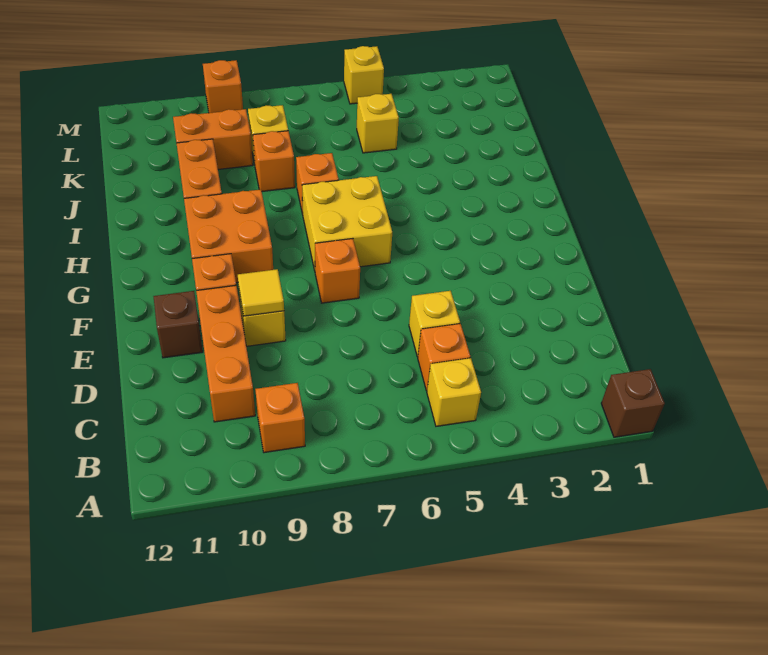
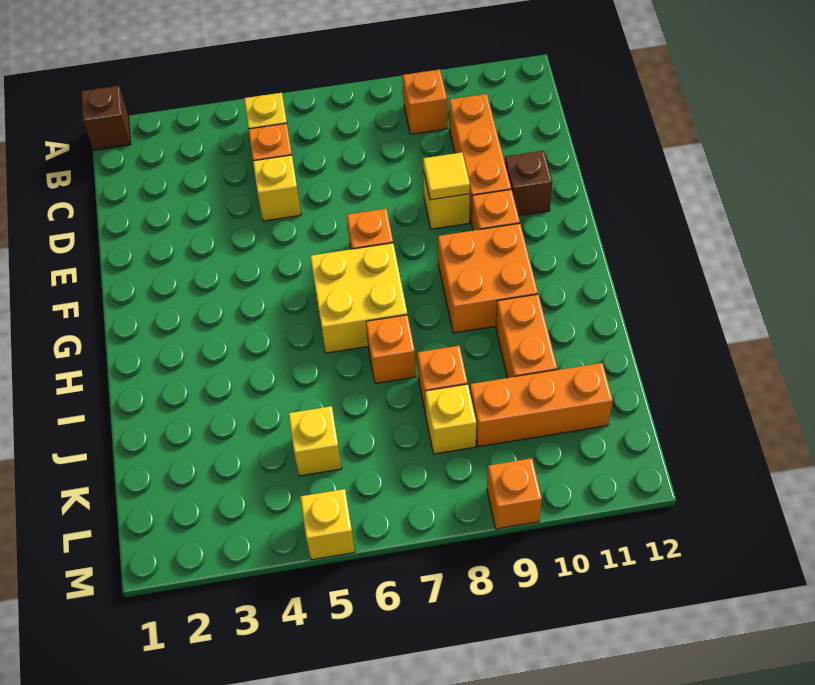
orange 1x2 brick [173,109,253,169] -> orange 1x3 brick [470,363,613,447]

